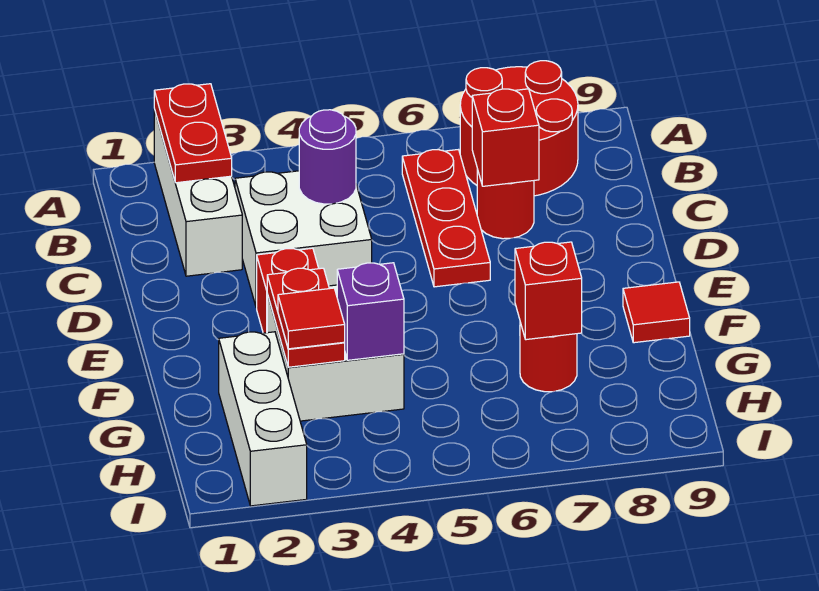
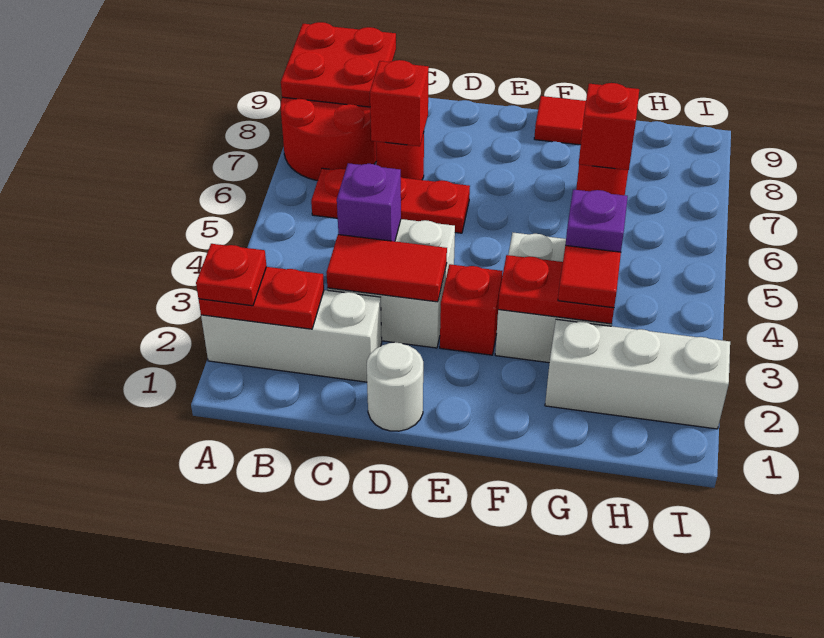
none -> red 1x1 plate [196,244,267,306]
none -> red 2x2 plate [281,22,396,107]
none -> red 1x2 tile [326,235,447,302]
purple 1x1 round brick [299,110,356,204] -> purple 1x1 brick [337,163,401,241]
none -> white 1x1 round brick [367,342,423,431]

